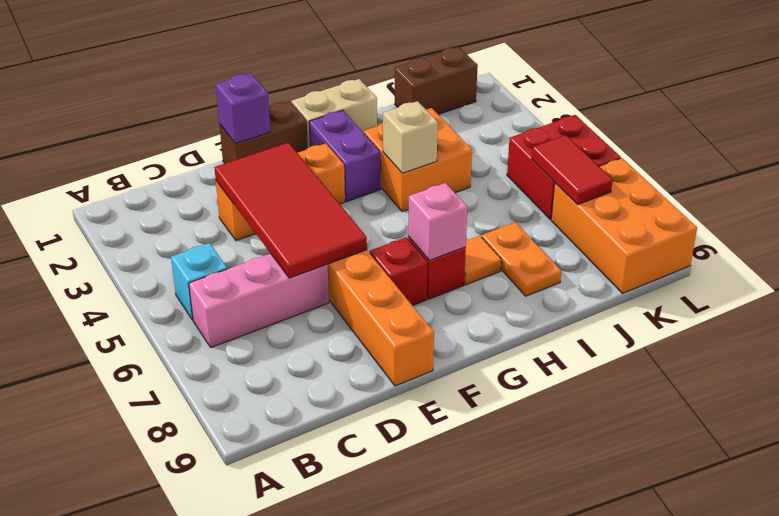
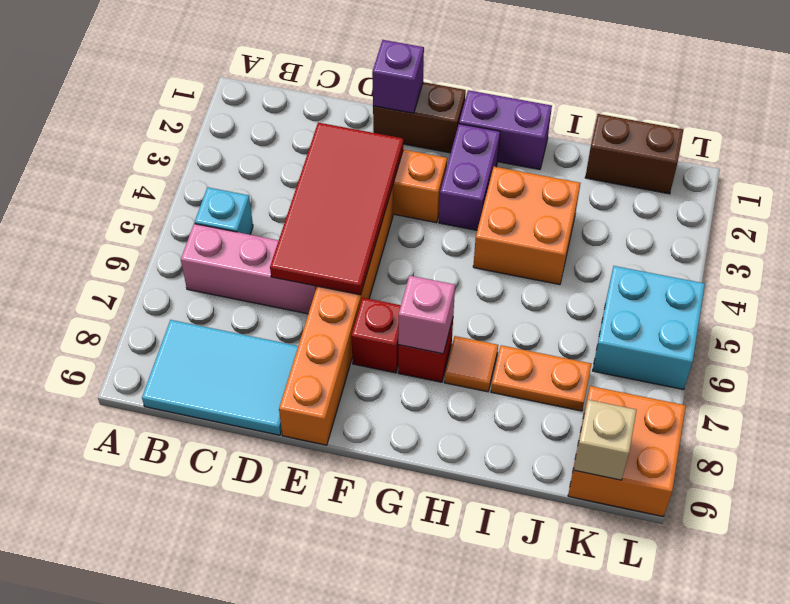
none -> cyan 2x3 tile [142,320,298,435]
tan 1x2 brick [292,79,377,148] -> purple 1x2 brick [459,90,552,170]
tan 1x1 brick [383,101,438,173] -> tan 1x1 brick moved to [574,400,637,480]
orange 1x2 plate [482,222,561,296] -> orange 1x2 plate turned to [491,345,592,411]
red 2x2 brick [507,115,621,219] -> cyan 2x2 brick [593,266,705,390]
red 1x2 tile [532,135,613,204] -> none
orange 2x3 brick [551,158,697,293] -> orange 2x2 brick [568,386,686,517]

